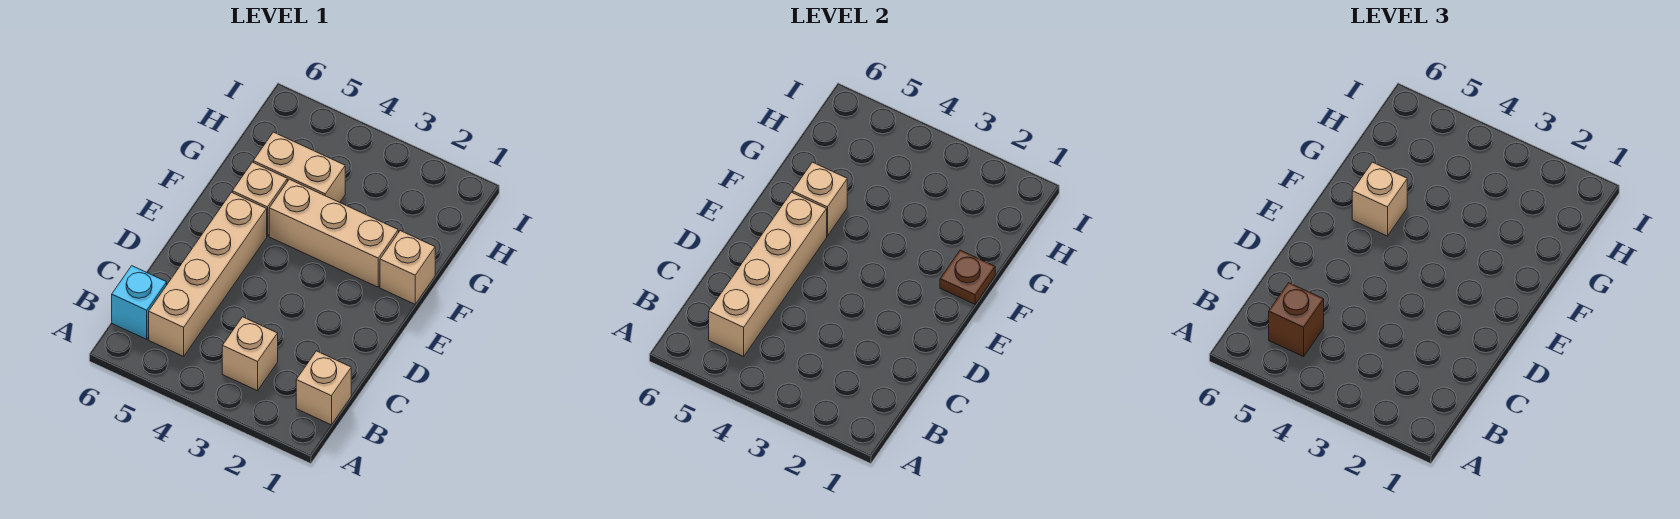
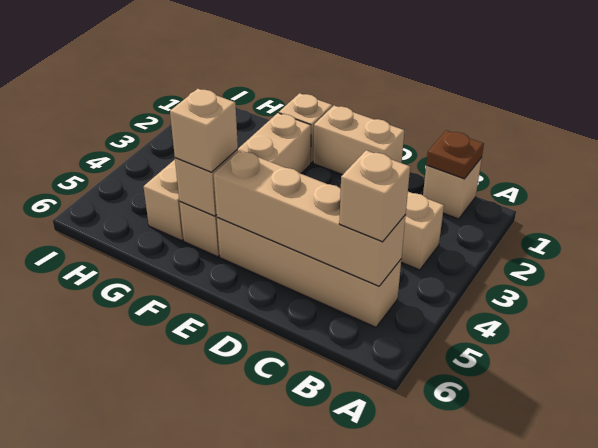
brown 1x1 brick [1269,283,1324,356] -> tan 1x1 brick [339,150,410,242]
cyan 1x1 brick [112,266,167,339] -> none
none -> tan 1x2 brick [313,106,404,175]
brown 1x1 plate [940,250,995,304] -> brown 1x1 plate moved to [426,130,484,179]

